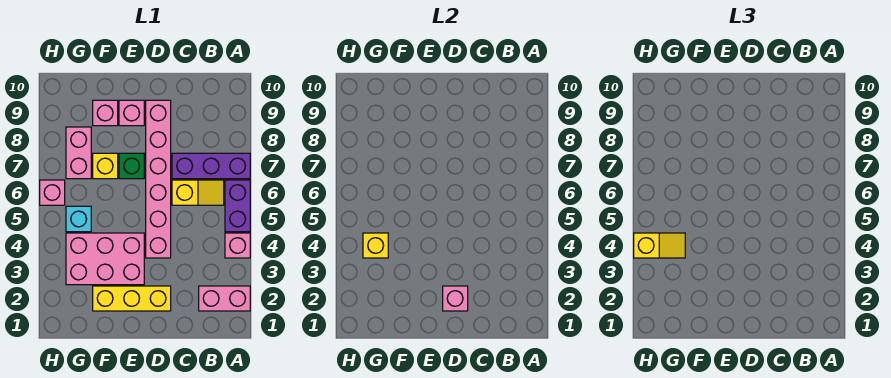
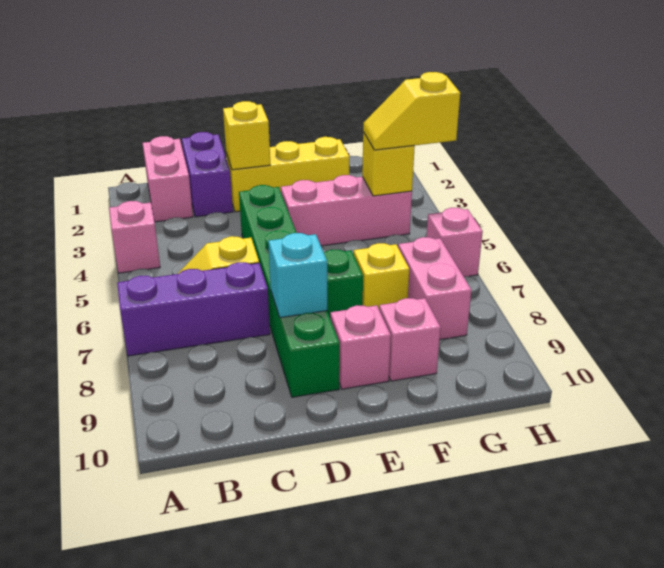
pink 1x2 brick [199,286,250,311] -> pink 1x2 brick turned to [143,136,193,222]
purple 1x2 brick [225,180,250,232] -> purple 1x2 brick moved to [182,132,233,217]
pink 1x1 brick [443,286,468,311] -> yellow 1x1 brick [223,101,270,170]
pink 1x6 brick [146,100,171,258] -> green 1x6 brick [239,185,340,397]
pink 2x3 brick [66,233,144,285] -> pink 1x3 brick [281,175,412,246]
cyan 1x1 brick [66,206,91,232] -> cyan 1x1 brick moved to [268,233,327,318]

